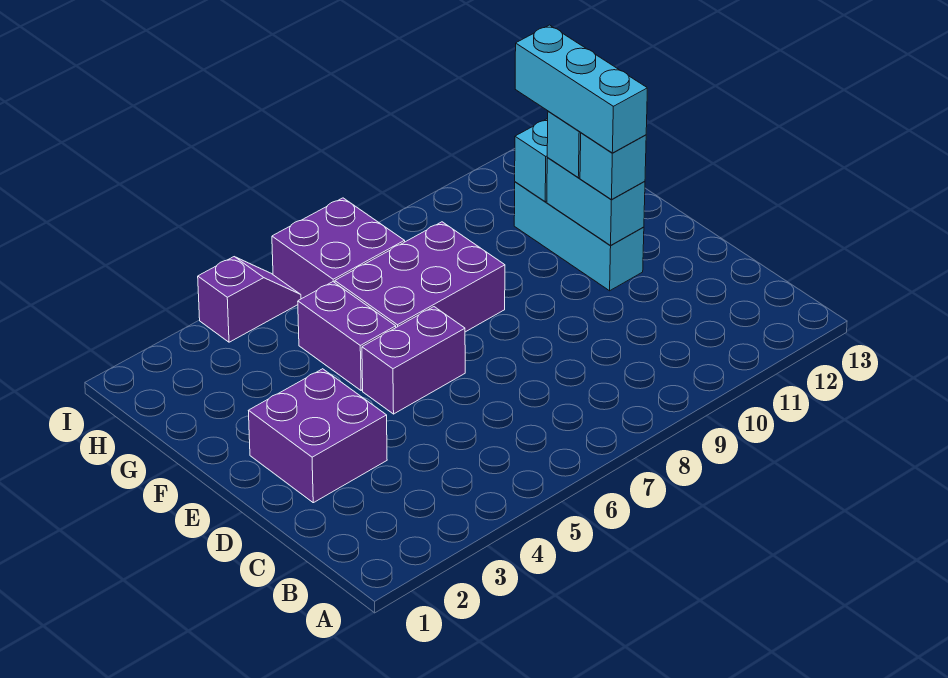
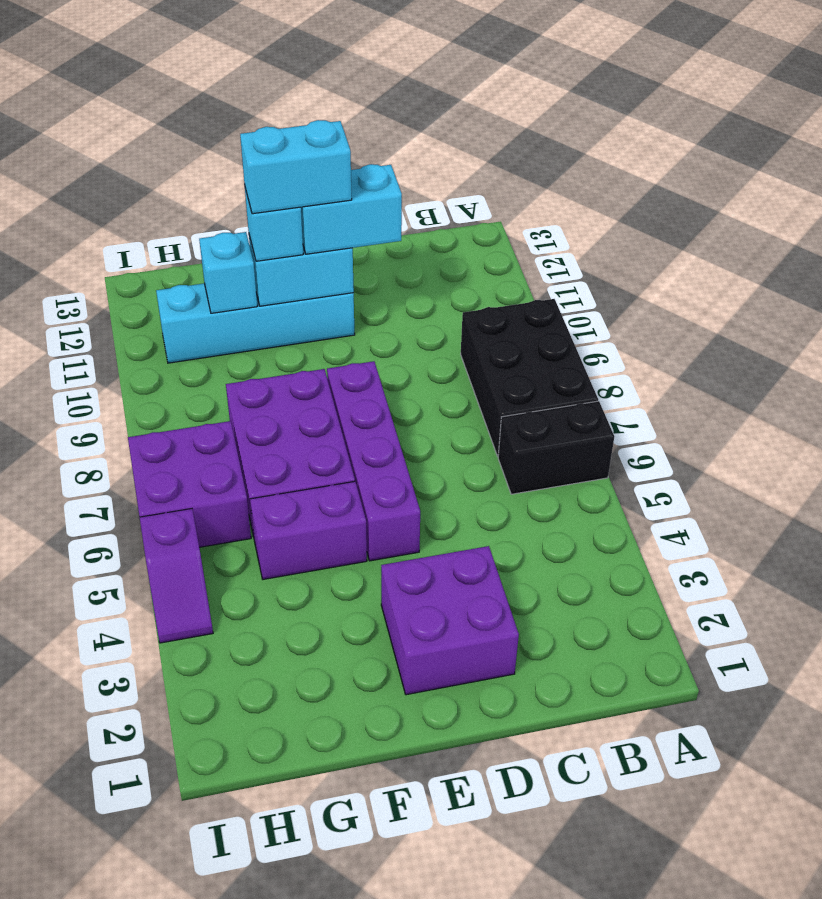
none -> black 1x2 brick [498,401,614,494]
none -> black 2x3 brick [461,299,598,456]
purple 1x2 brick [362,307,465,414] -> purple 1x4 brick [327,361,420,561]
cyan 1x3 brick [514,182,644,291] -> cyan 1x4 brick [156,283,355,363]
cyan 1x1 brick [580,133,646,200] -> cyan 1x2 brick [301,164,402,254]
cyan 1x3 brick [515,25,647,153] -> cyan 1x2 brick [240,120,352,214]
purple 1x2 slope [198,257,301,342] -> purple 1x2 slope turned to [140,509,213,643]

